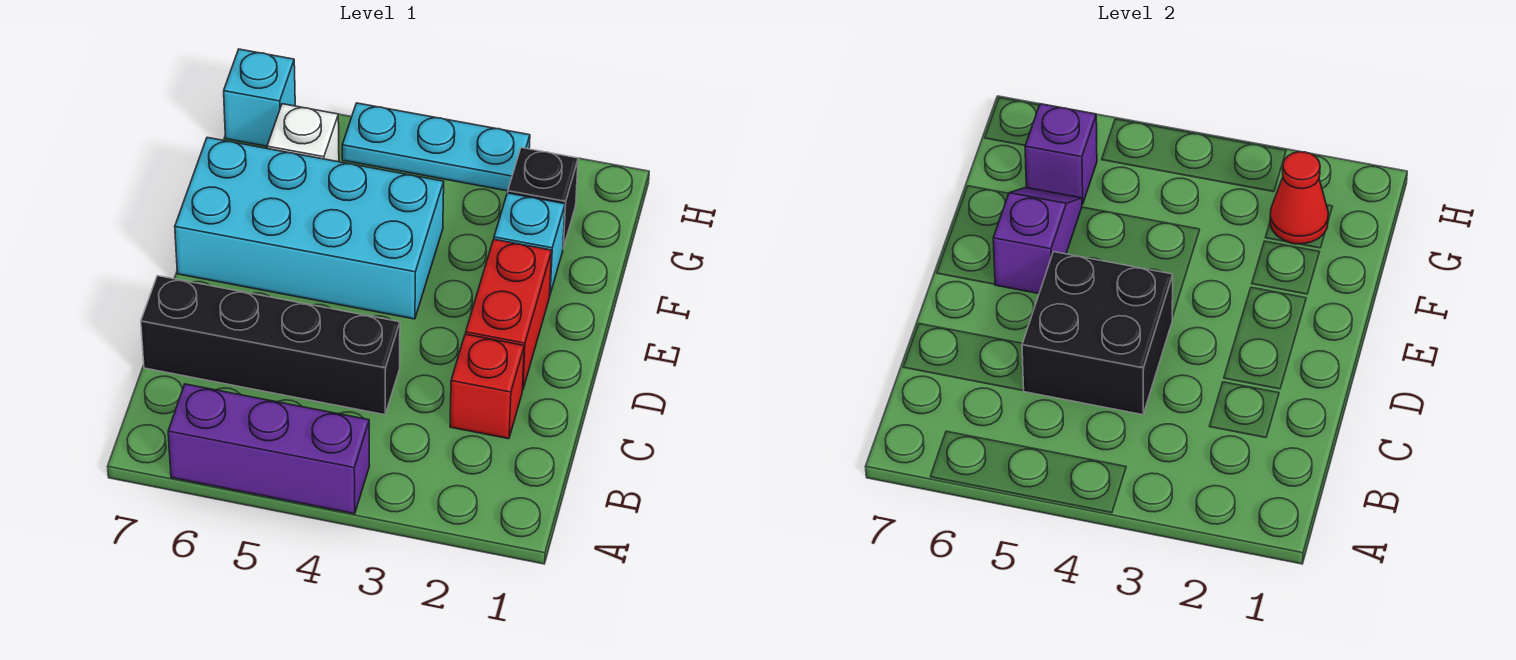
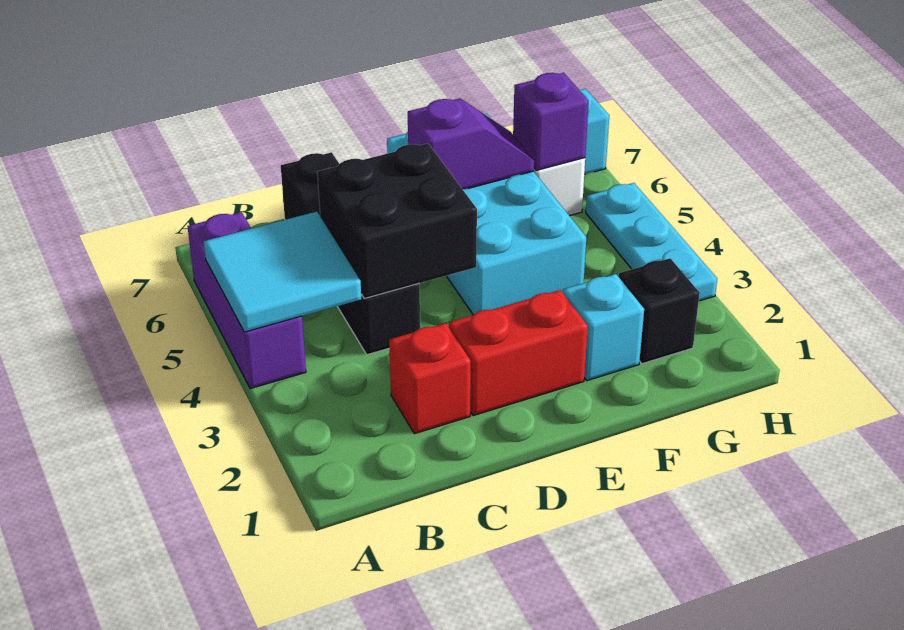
none -> cyan 2x2 tile [204,212,361,332]
red 1x1 cone [1270,152,1328,244] -> none

